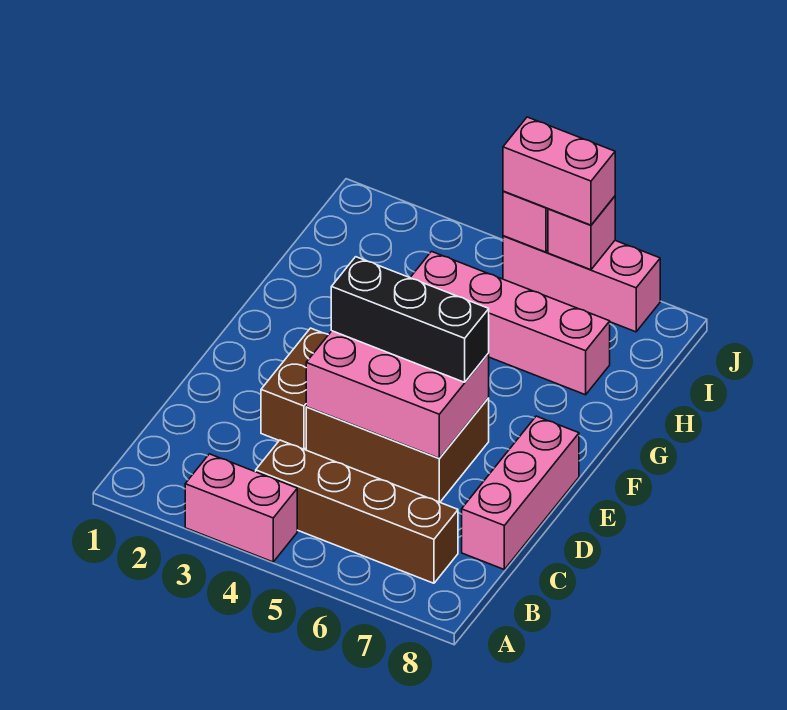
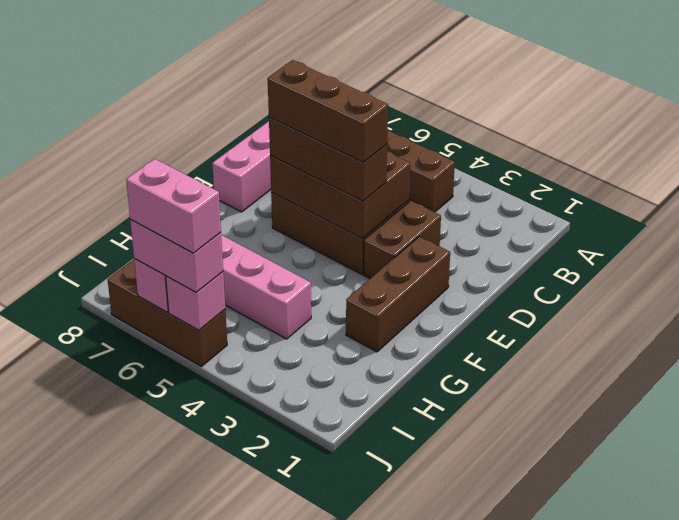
pink 1x2 brick [185,454,297,562] -> pink 1x2 brick moved to [126,159,221,253]
pink 2x3 brick [306,331,489,458] -> brown 2x3 brick [270,151,410,239]
none -> brown 1x3 brick [346,237,450,352]
black 1x3 brick [331,257,489,382] -> brown 1x3 brick [269,117,387,201]
none -> brown 1x3 brick [268,60,388,163]
pink 1x3 brick [503,236,660,332] -> brown 1x3 brick [108,259,227,367]

